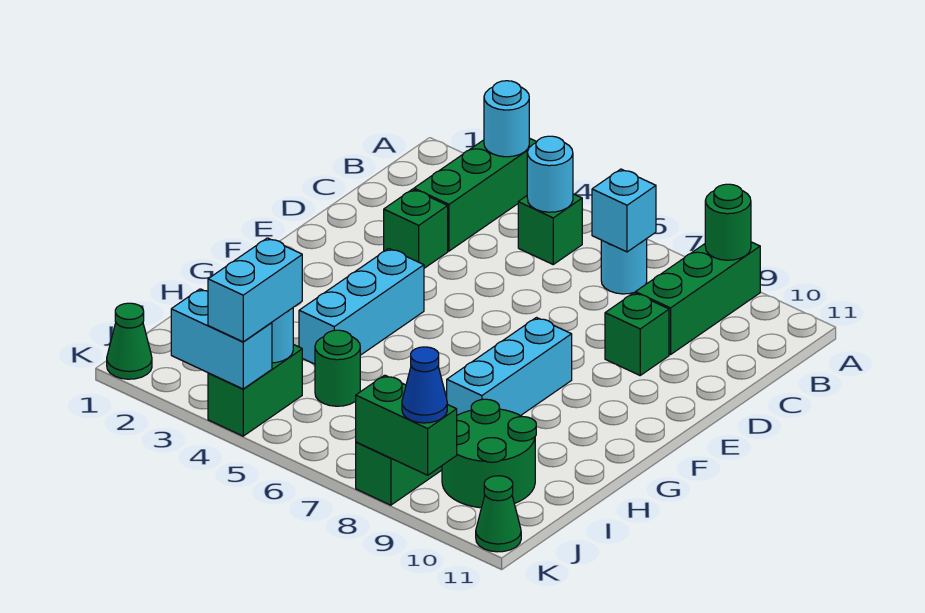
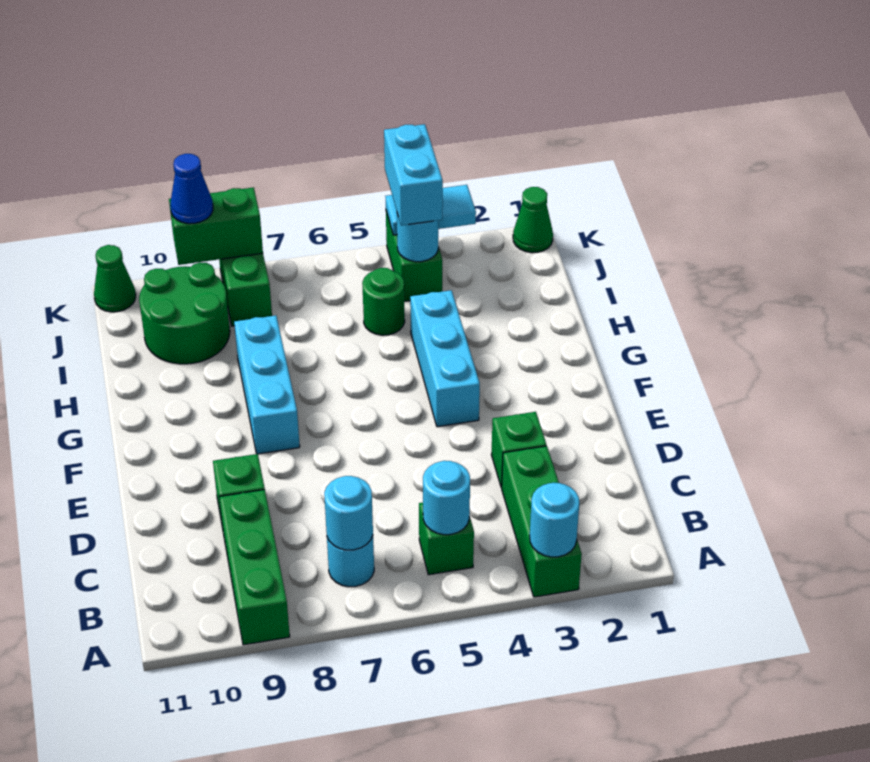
green 1x1 round brick [705,184,751,260] -> none
cyan 1x1 brick [592,169,656,252] -> cyan 1x1 round brick [324,476,373,550]
cyan 1x2 brick [171,289,272,389] -> cyan 1x2 tile [385,185,476,235]

